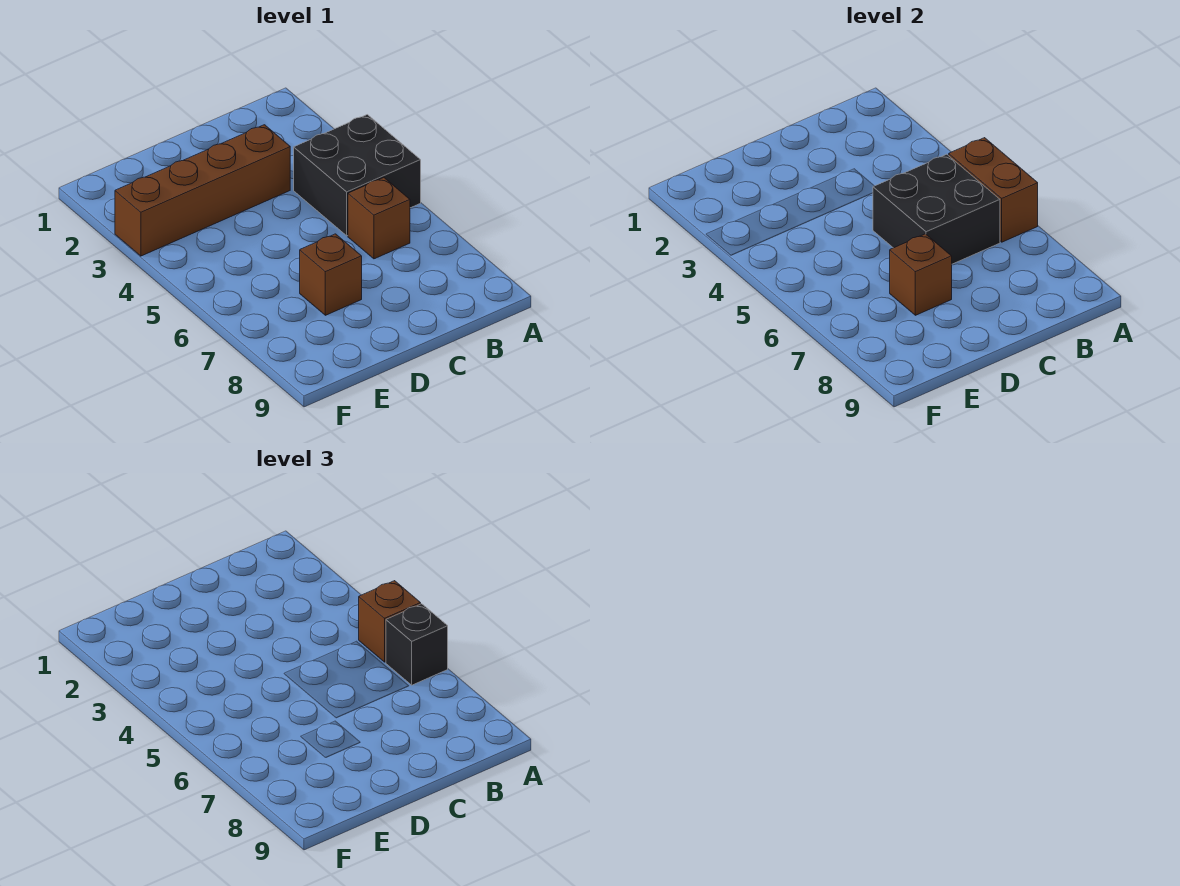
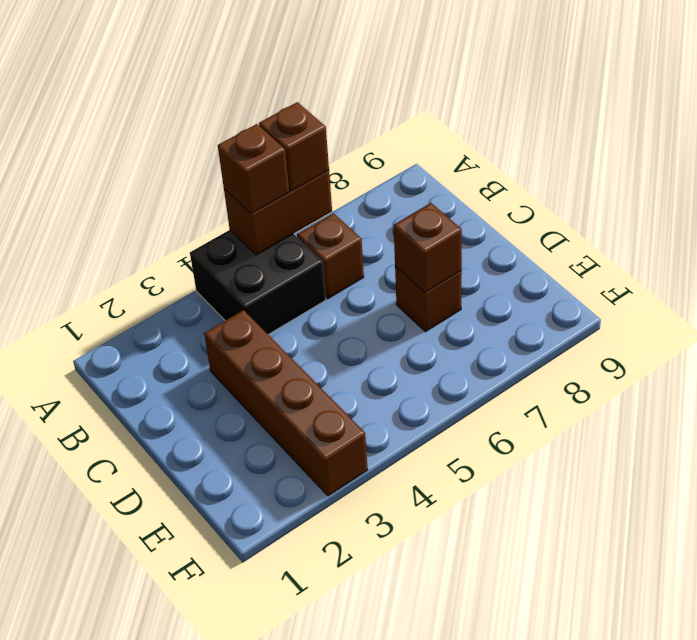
black 1x1 brick [386,604,448,685] -> brown 1x1 brick [259,102,329,191]
black 2x2 brick [873,154,1000,264] -> none

